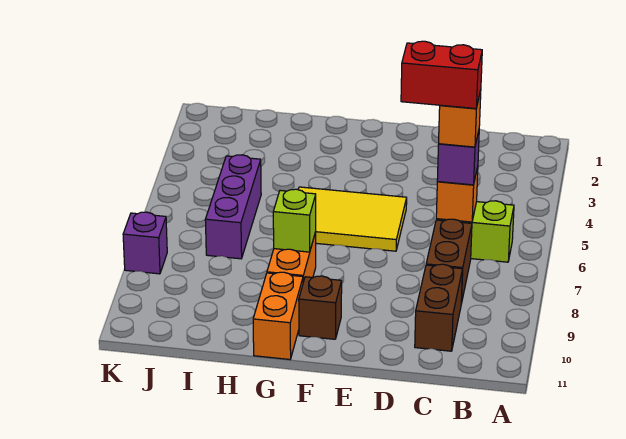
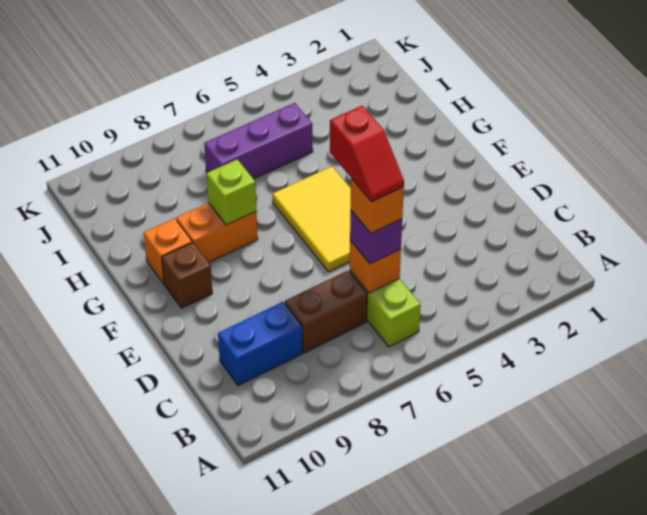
red 1x2 brick [401,41,482,109] -> red 1x2 slope [330,106,404,202]
brown 1x2 brick [415,264,463,351] -> blue 1x2 brick [218,302,302,386]
orange 1x2 brick [253,272,303,359] -> orange 1x1 brick [144,218,192,284]
purple 1x1 brick [123,212,167,274] -> none

